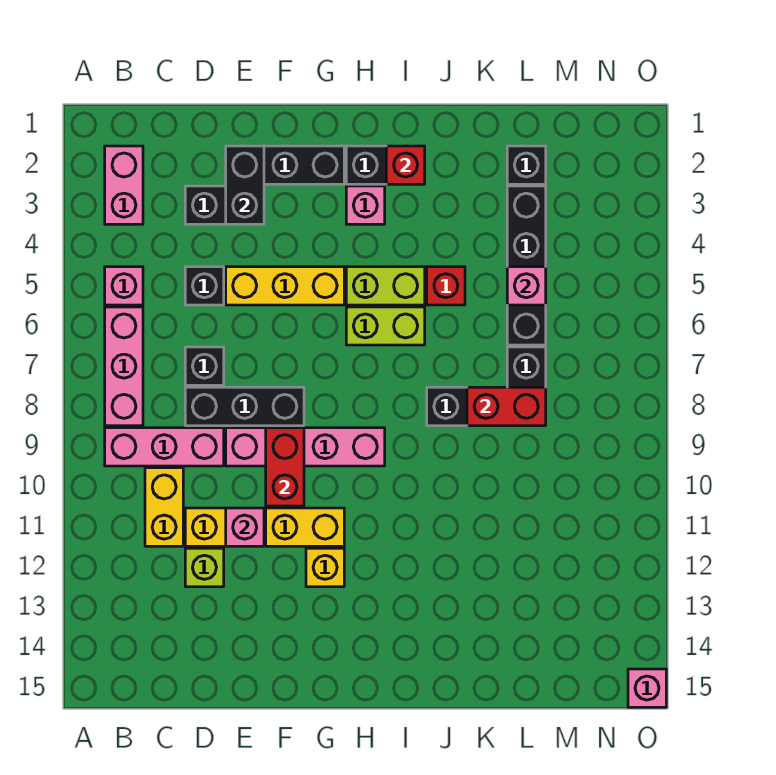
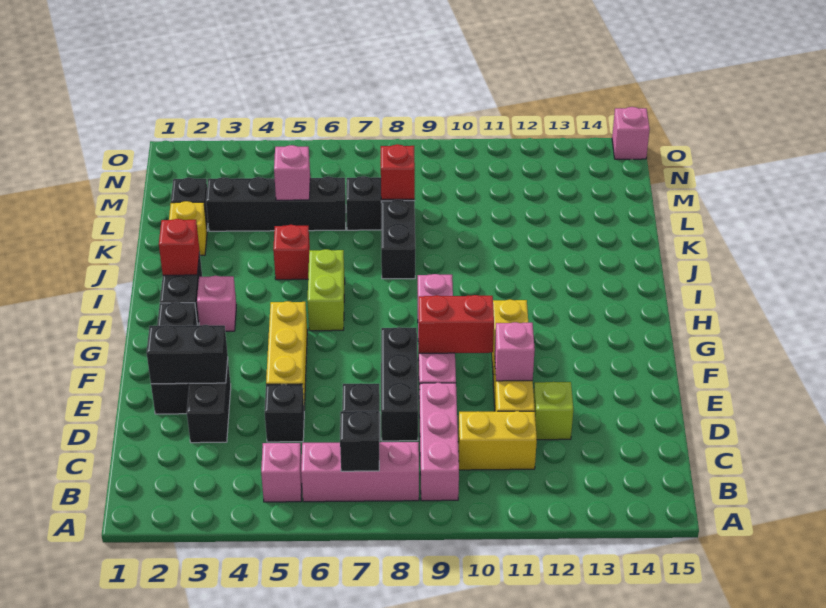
pink 1x2 brick [105,146,143,224] -> none
none -> black 1x1 brick [340,411,379,471]
yellow 1x1 brick [306,548,344,587] -> yellow 1x1 brick moved to [169,201,207,255]
lime 1x2 brick [346,267,425,305] -> none
red 1x2 brick [467,387,546,426] -> red 1x1 brick [381,144,415,200]

